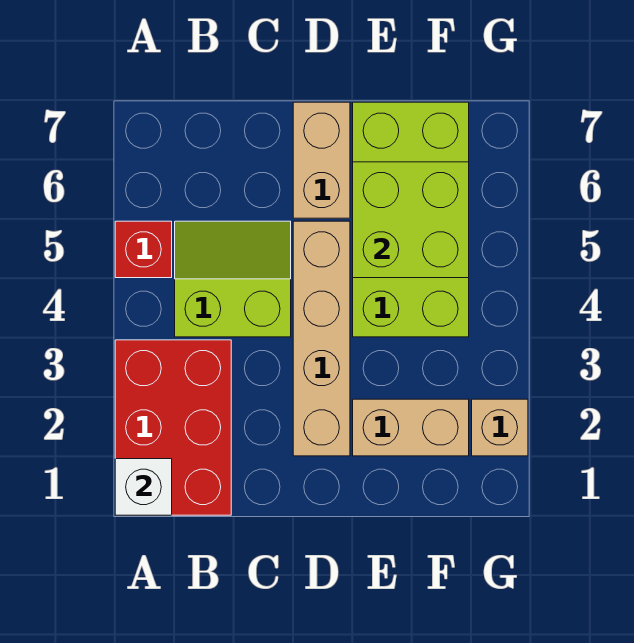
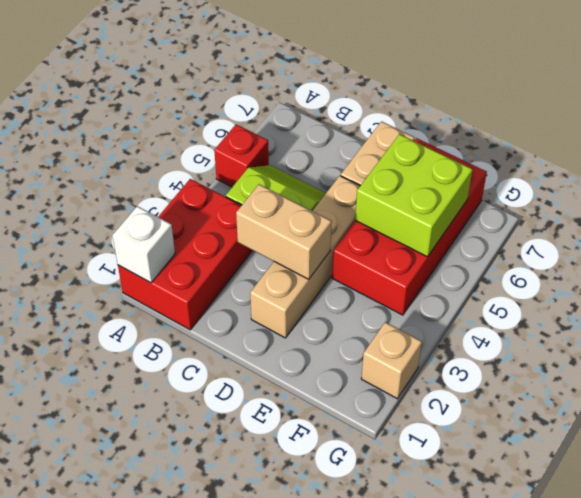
tan 1x2 brick [353,399,469,456] -> tan 1x2 brick moved to [236,184,332,279]
lime 2x4 brick [353,102,469,337] -> red 2x4 brick [332,138,487,315]

